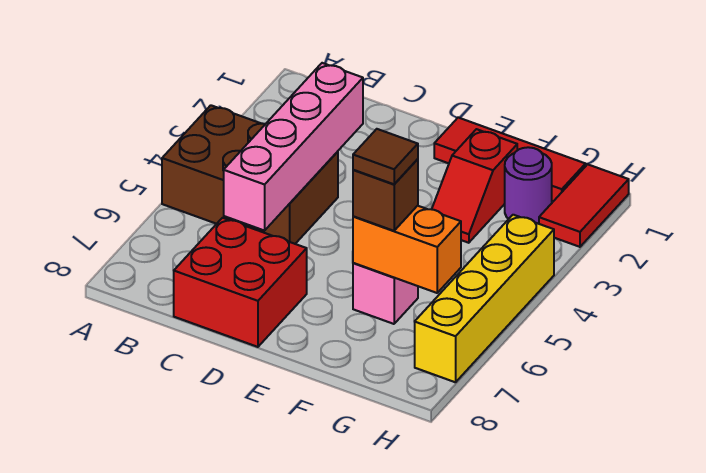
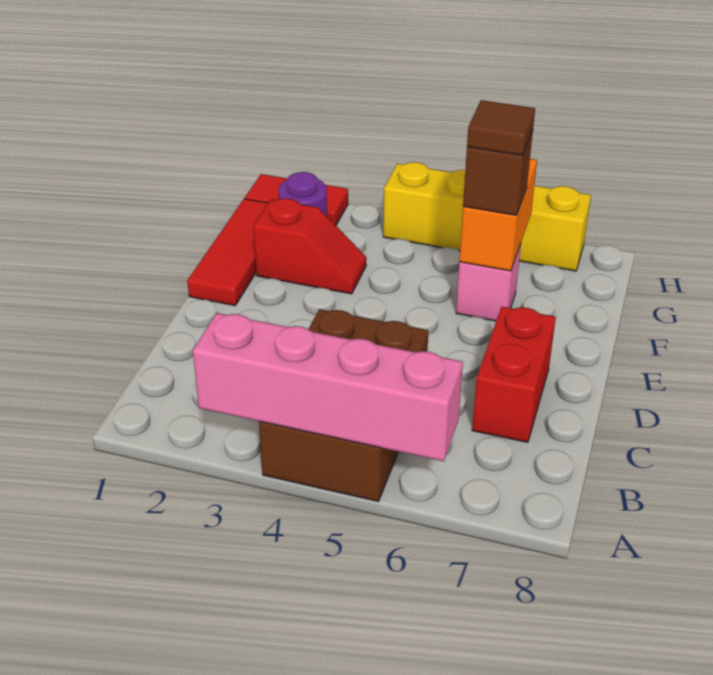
pink 1x4 brick [224,63,363,231] -> pink 1x4 brick moved to [193,313,463,461]
red 2x2 brick [174,218,307,347] -> red 1x2 brick [472,307,556,442]

